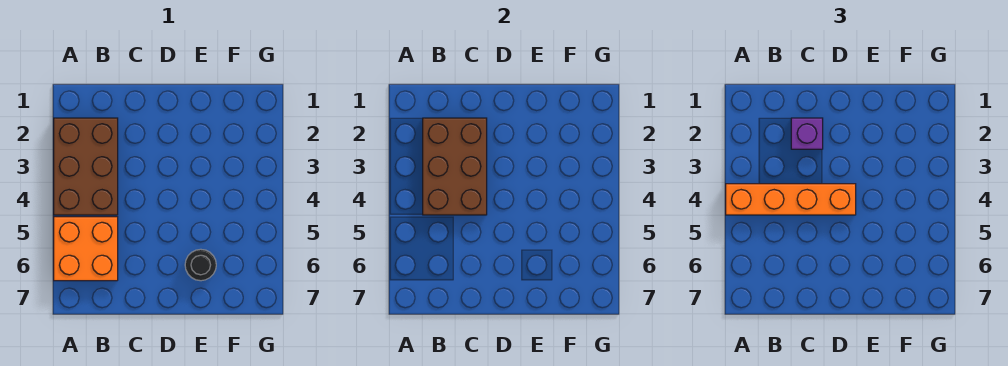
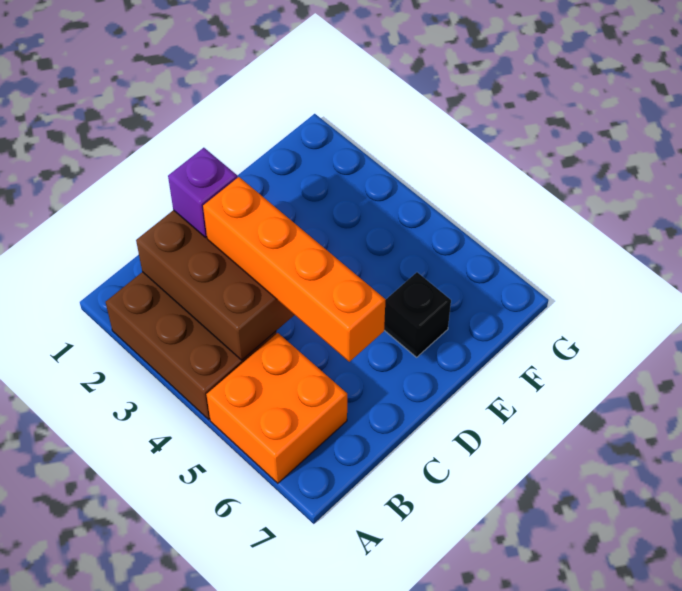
orange 1x4 brick [726,184,856,215] -> orange 1x4 brick turned to [203,177,386,362]
black 1x1 round brick [185,249,216,281] -> black 1x1 brick [384,272,451,357]

